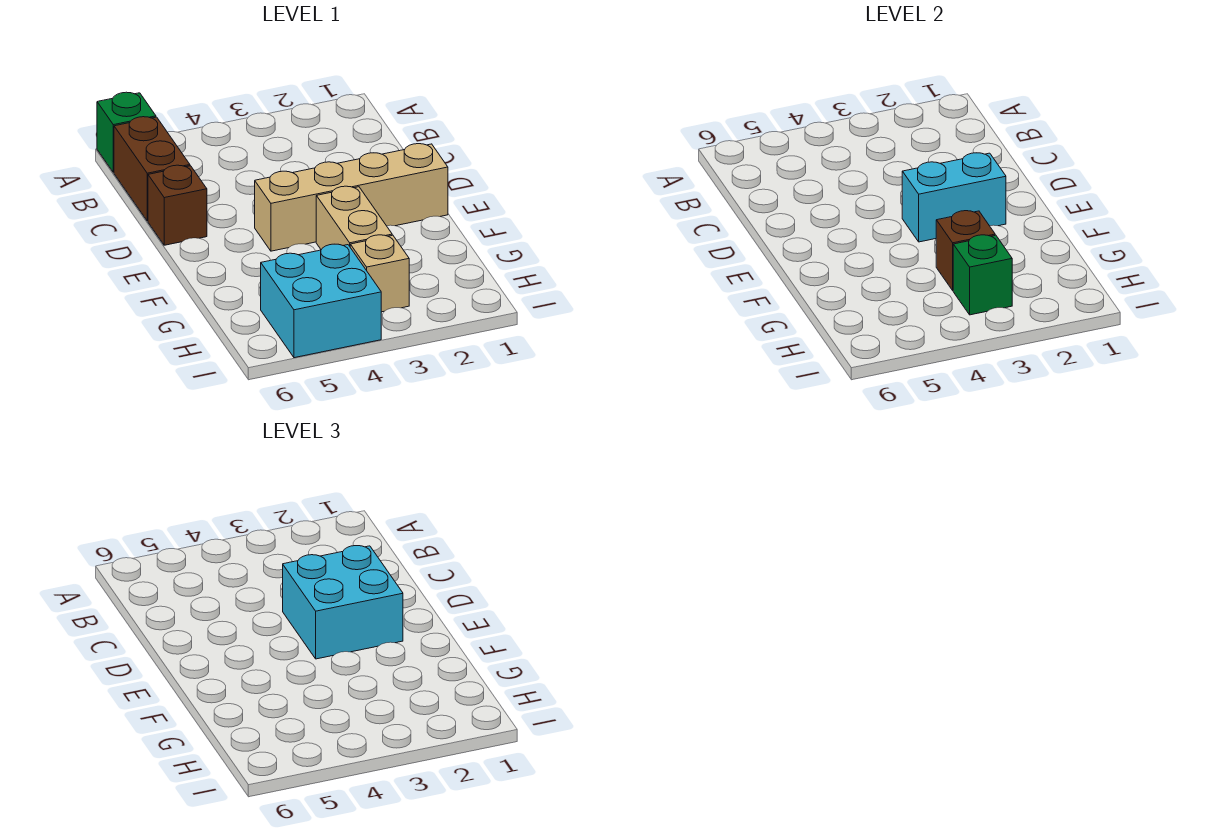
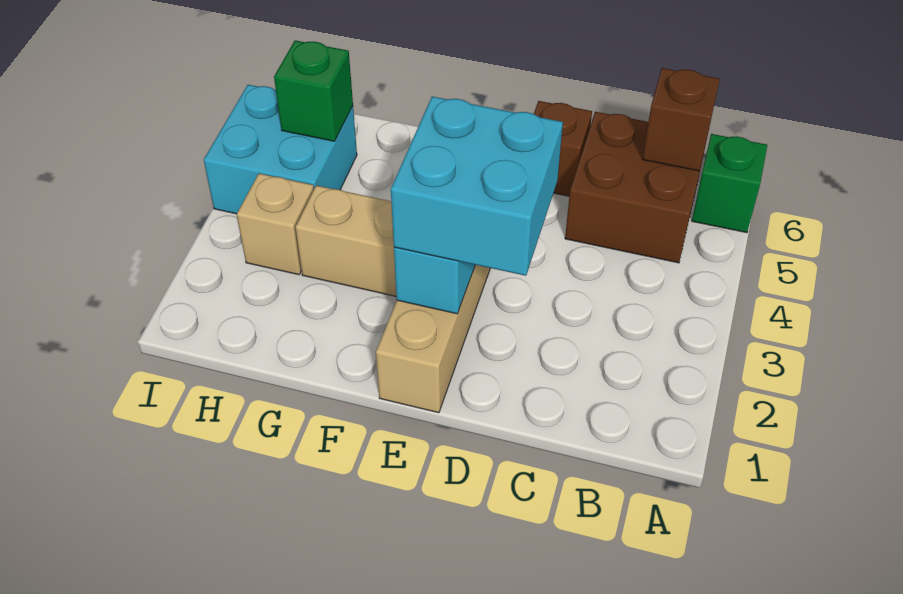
brown 1x2 brick [114,117,190,221] -> brown 2x2 brick [565,112,704,263]
brown 1x1 brick [936,211,995,290] -> brown 1x1 brick moved to [642,68,720,171]
green 1x1 brick [953,235,1012,315] -> green 1x1 brick moved to [274,41,353,141]

